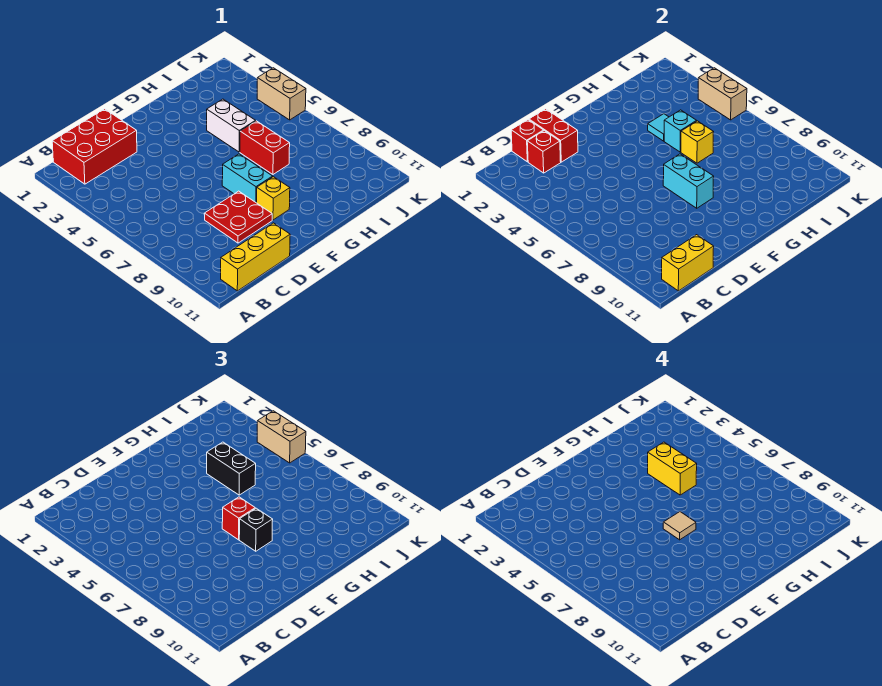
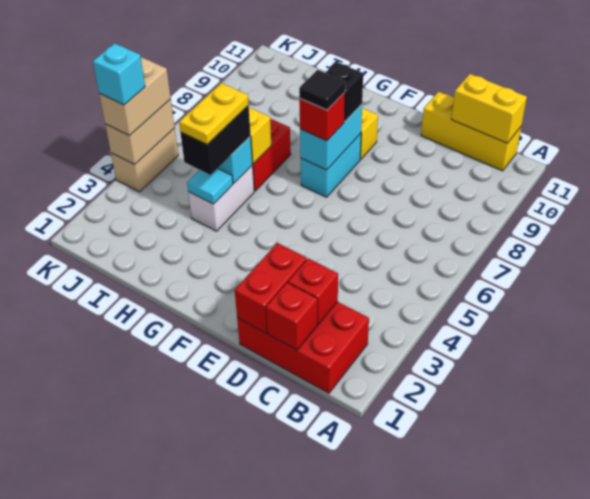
red 2x2 plate [204,191,272,243] -> none
tan 1x1 tile [663,512,696,540] -> black 1x1 tile [299,70,345,110]
yellow 1x2 brick [648,442,697,495] -> yellow 1x2 plate [179,83,249,145]
none -> cyan 1x1 brick [93,43,145,105]

